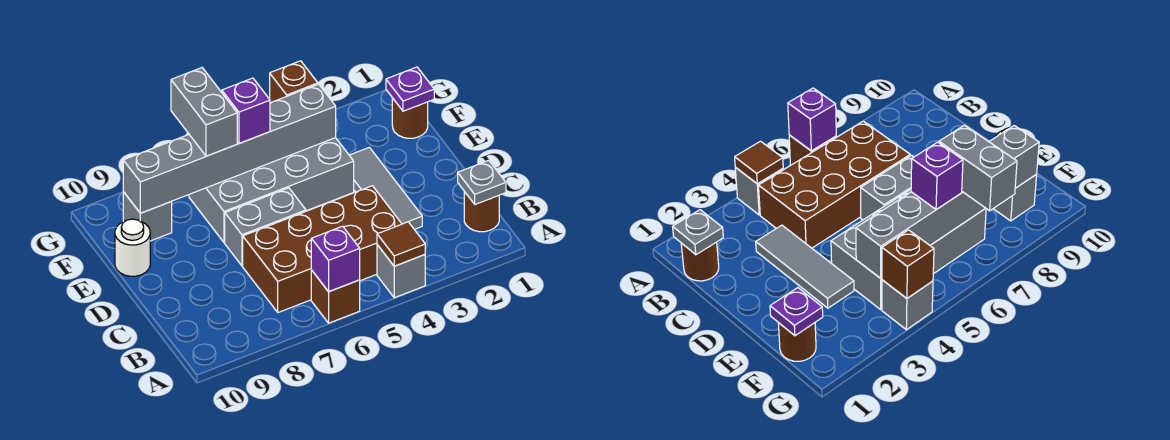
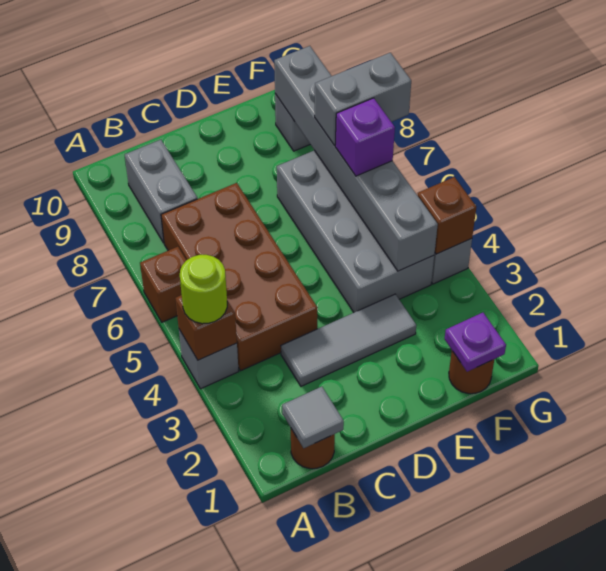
brown 1x1 tile [377,222,425,266] -> brown 1x1 brick [175,295,237,360]
none -> lime 1x1 round brick [180,255,227,324]
purple 1x1 brick [311,226,360,292] -> none
grey 1x1 plate [458,160,506,204] -> grey 1x1 tile [282,387,344,448]
grey 1x2 brick [225,188,306,266] -> grey 1x2 brick moved to [125,140,197,243]
white 1x1 round brick [115,219,150,276] -> none

